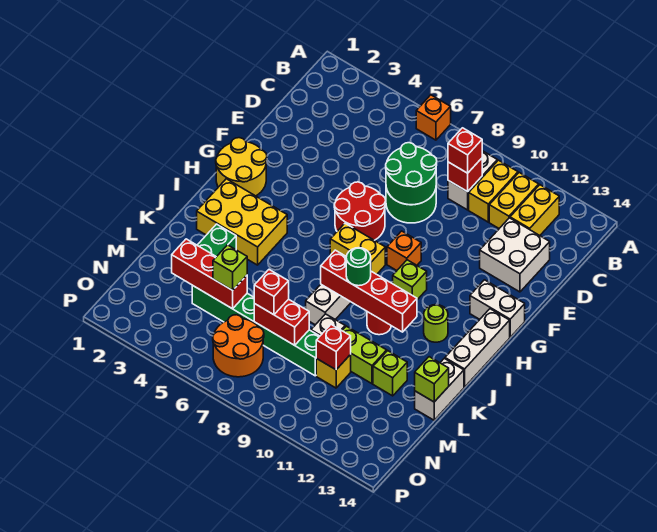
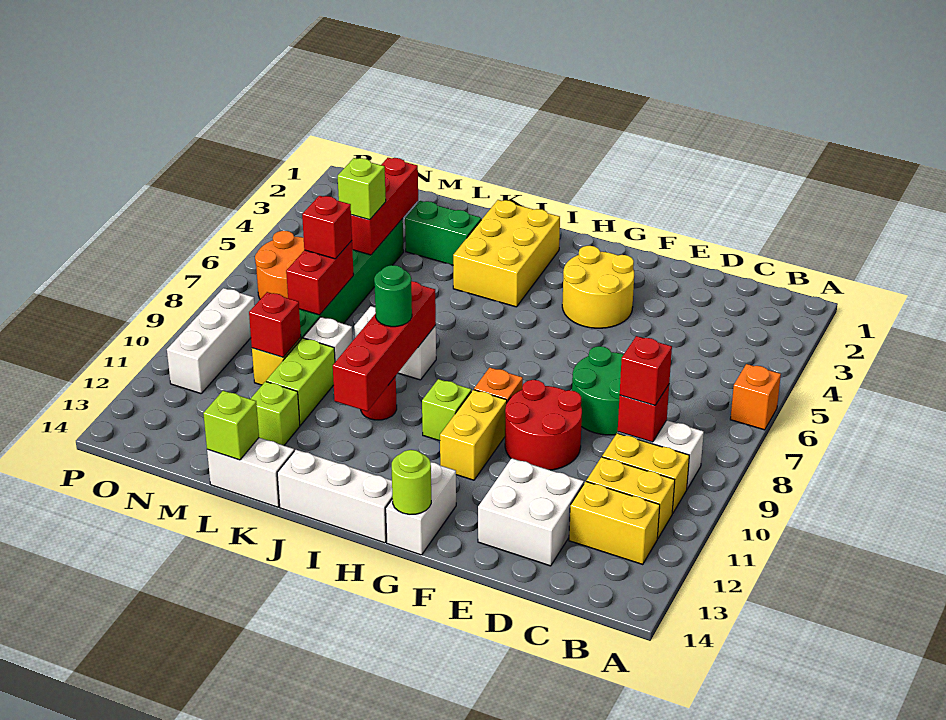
green 2x2 round brick [386,143,437,205] -> none
red 2x2 round brick [334,182,386,240] -> red 2x2 round brick moved to [505,380,582,470]
yellow 2x2 round brick [216,138,267,196] -> yellow 2x2 round brick moved to [562,246,634,328]
yellow 1x2 brick [330,223,385,274] -> yellow 1x2 brick moved to [440,390,507,480]
lime 1x1 round brick [424,305,448,342] -> lime 1x1 round brick moved to [392,450,431,515]
none -> white 1x3 brick [167,288,255,394]

